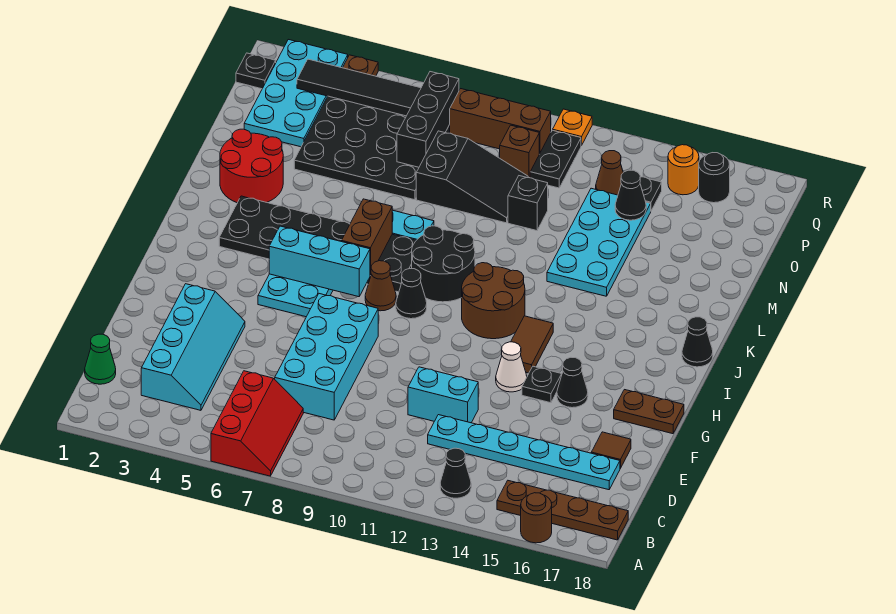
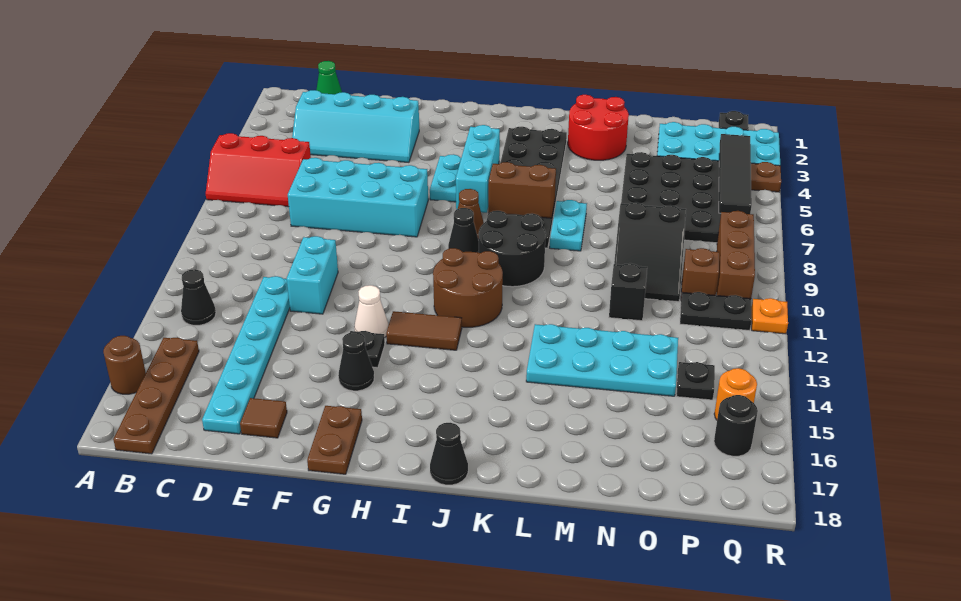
black 1x3 brick [397,72,459,167] -> none
black 1x1 cone [615,170,646,220] -> none
brown 1x1 cone [596,151,623,195] -> none

